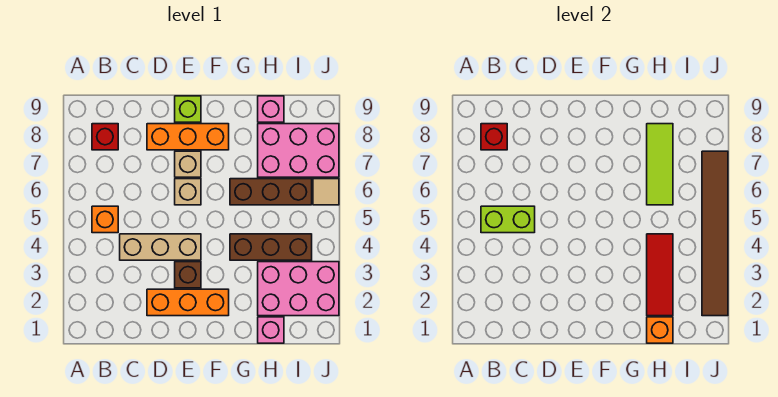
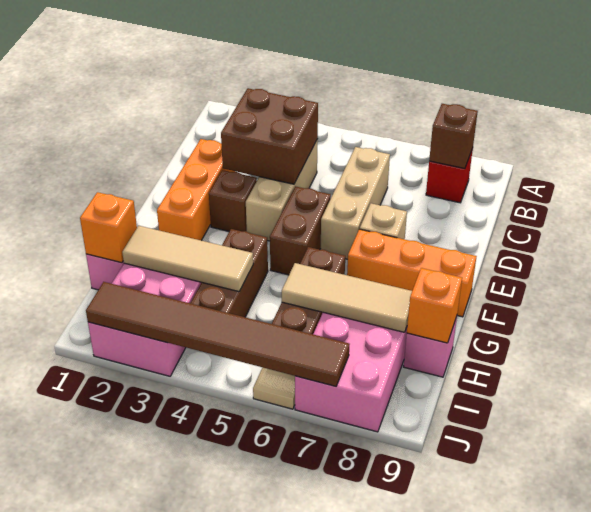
orange 1x1 brick [92,206,118,233] -> orange 1x1 brick moved to [407,268,462,343]
lime 1x2 brick [481,206,535,233] -> none
red 1x1 brick [481,124,507,150] -> brown 1x1 brick [429,104,478,169]
none -> brown 2x2 brick [221,88,318,184]
orange 1x3 brick [147,124,229,150] -> orange 1x3 brick turned to [347,229,477,317]
none -> brown 1x2 brick [270,186,331,275]
tan 1x1 brick [175,179,201,205] -> tan 1x3 brick [321,147,390,259]
lime 1x1 brick [175,96,201,122] -> none
red 1x3 tile [647,234,673,316] -> tan 1x3 tile [122,226,253,291]
lime 1x3 tile [647,124,673,205] -> tan 1x3 tile [282,263,412,332]

